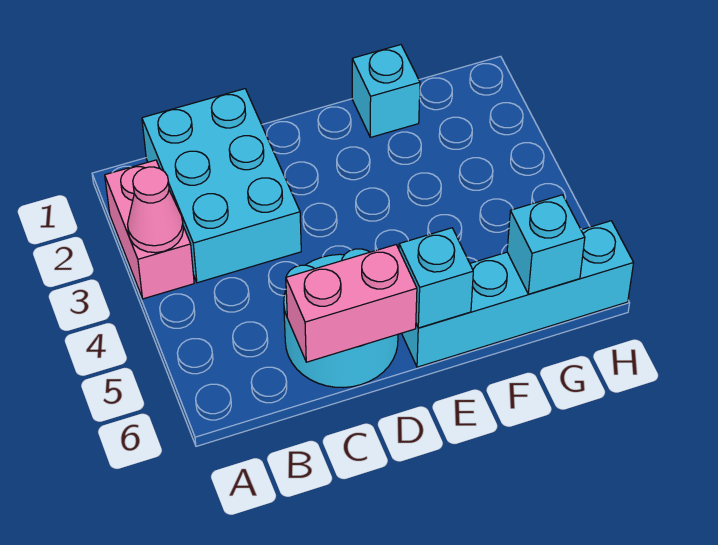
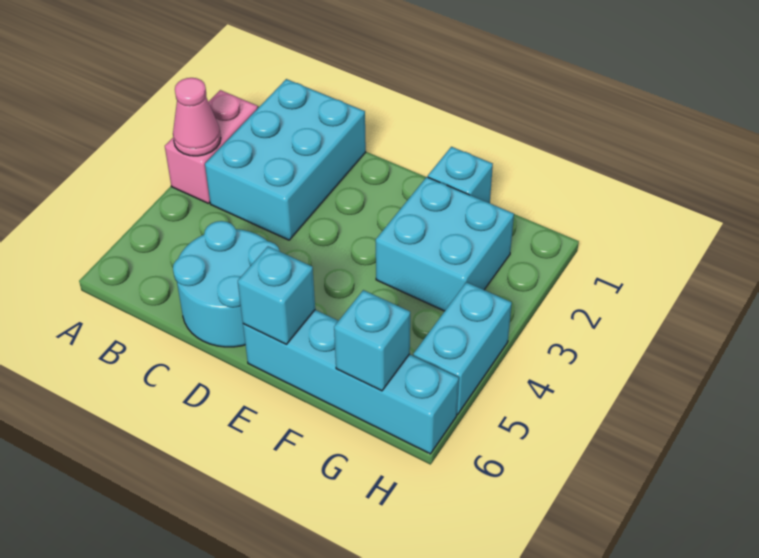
pink 1x2 brick [286,245,417,362] -> none
none -> cyan 2x2 brick [376,177,514,311]
none -> cyan 1x2 brick [413,282,512,414]

